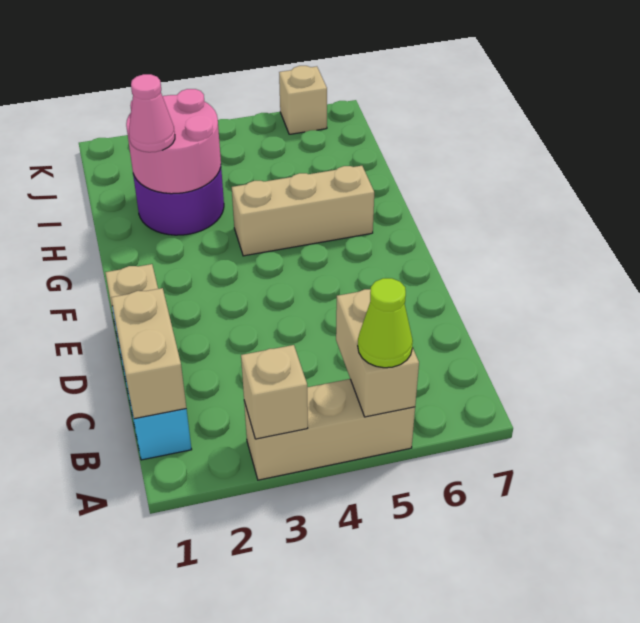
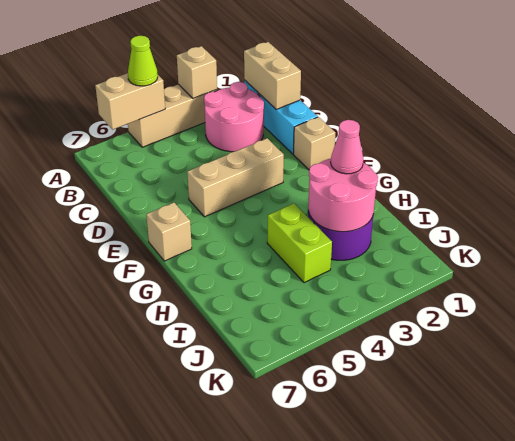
tan 1x2 brick [336,289,419,417] -> tan 1x2 brick turned to [95,73,165,130]
none -> pink 2x2 round brick [204,82,264,152]
tan 1x3 brick [232,166,374,256] -> tan 1x3 brick moved to [187,138,284,217]
none -> lime 1x2 brick [267,204,332,283]
tan 1x1 brick [279,66,327,134] -> tan 1x1 brick moved to [146,202,192,261]

